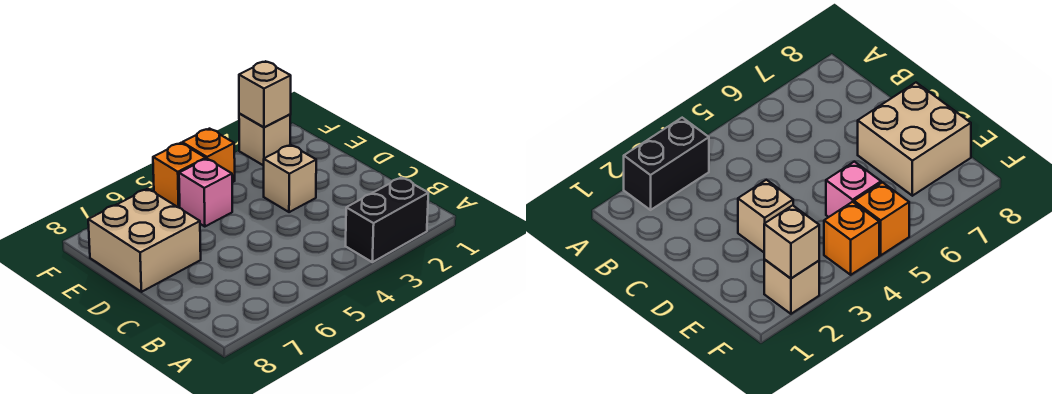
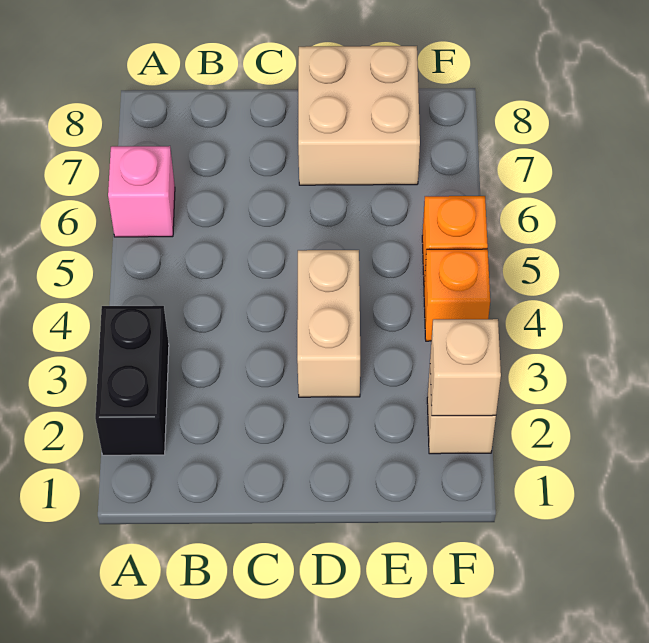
tan 1x1 brick [264,145,316,212] -> tan 1x2 brick [297,250,360,397]
pink 1x1 brick [179,159,232,227] -> pink 1x1 brick moved to [108,146,175,237]

